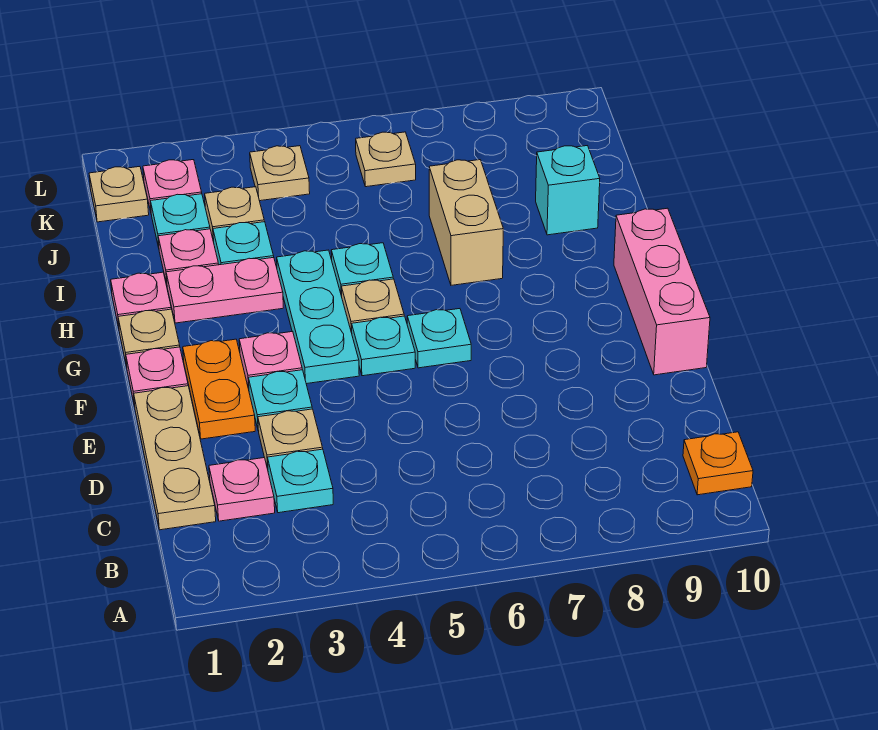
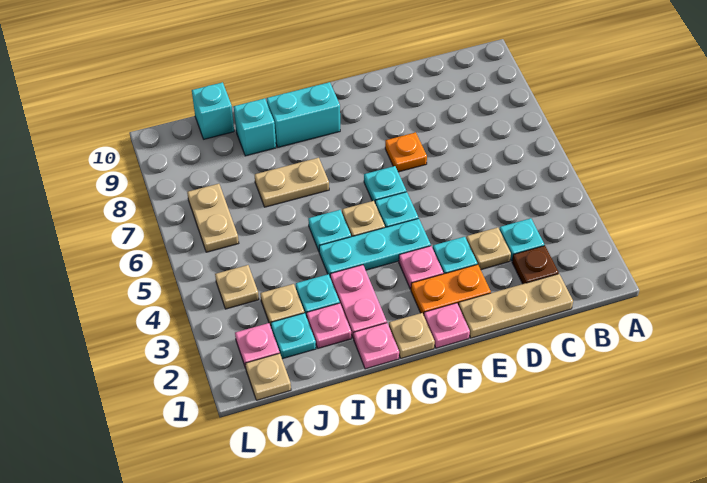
orange 1x1 plate [683,432,753,495] -> orange 1x1 plate moved to [385,132,427,172]
pink 1x1 plate [209,458,275,521] -> brown 1x1 plate [512,246,559,284]
pink 1x3 brick [614,208,710,375] -> none
none -> cyan 1x2 brick [267,82,340,147]
tan 1x2 brick [429,160,503,285] -> tan 1x2 plate [255,158,329,207]
none -> cyan 1x1 brick [192,82,234,139]
tan 1x1 plate [356,132,416,187] -> tan 1x2 plate [187,184,239,252]

